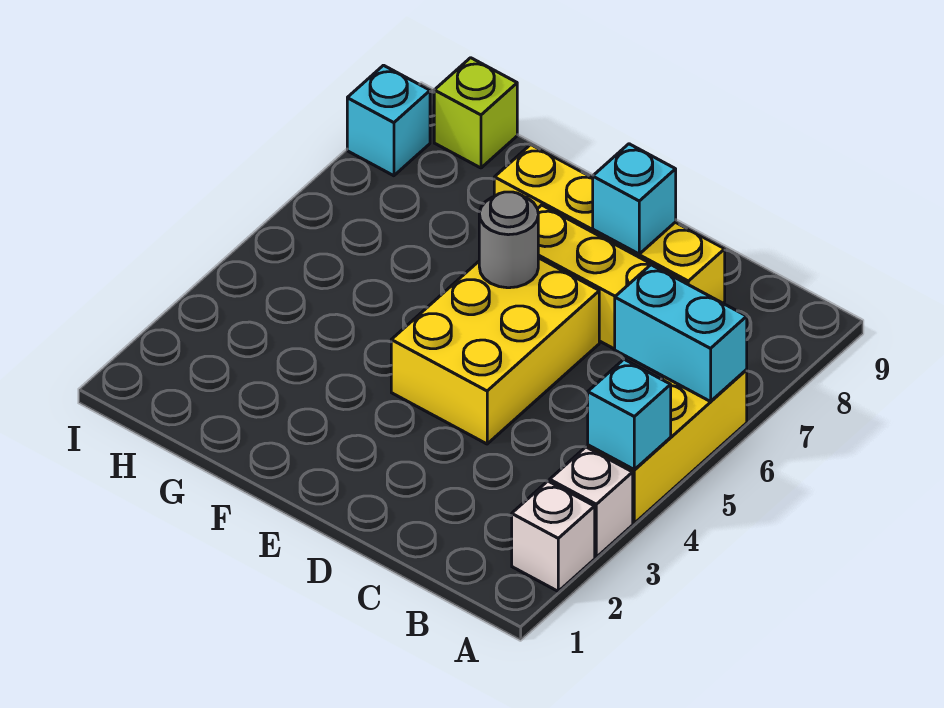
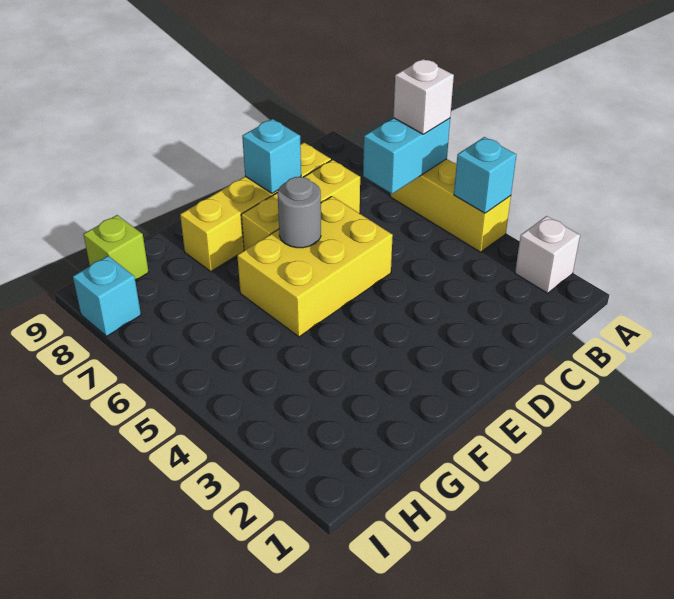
white 1x1 brick [550,447,633,557] -> white 1x1 brick moved to [393,59,454,134]
yellow 2x3 brick [391,258,599,444] -> yellow 2x3 brick turned to [237,196,393,337]

